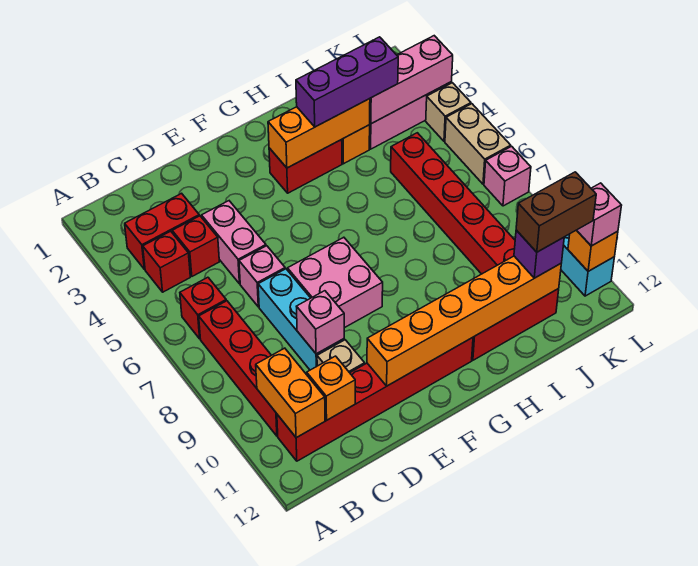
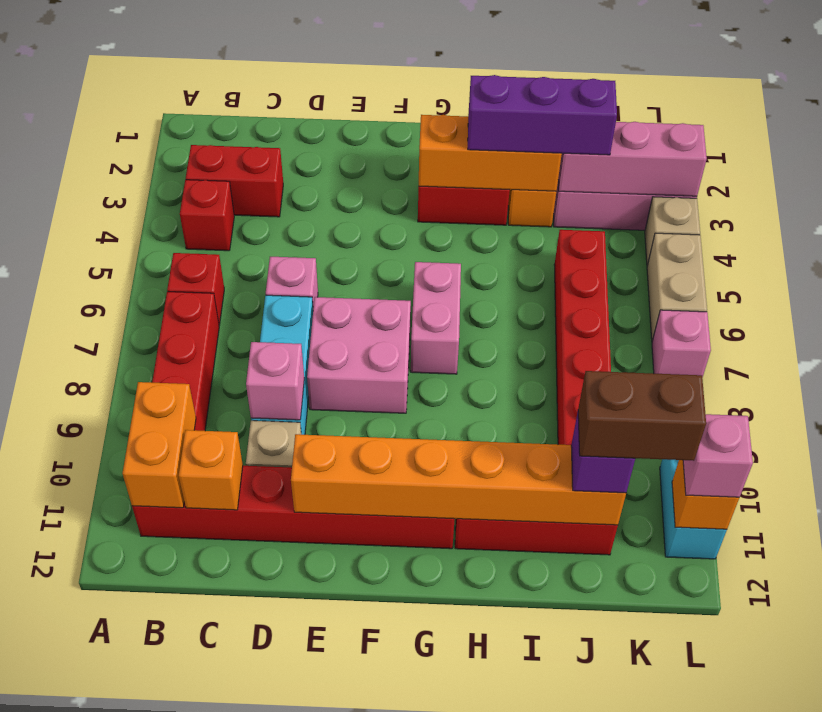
red 1x1 brick [172,216,219,276] -> none
pink 1x2 brick [202,201,266,284] -> pink 1x2 brick moved to [411,262,461,374]

